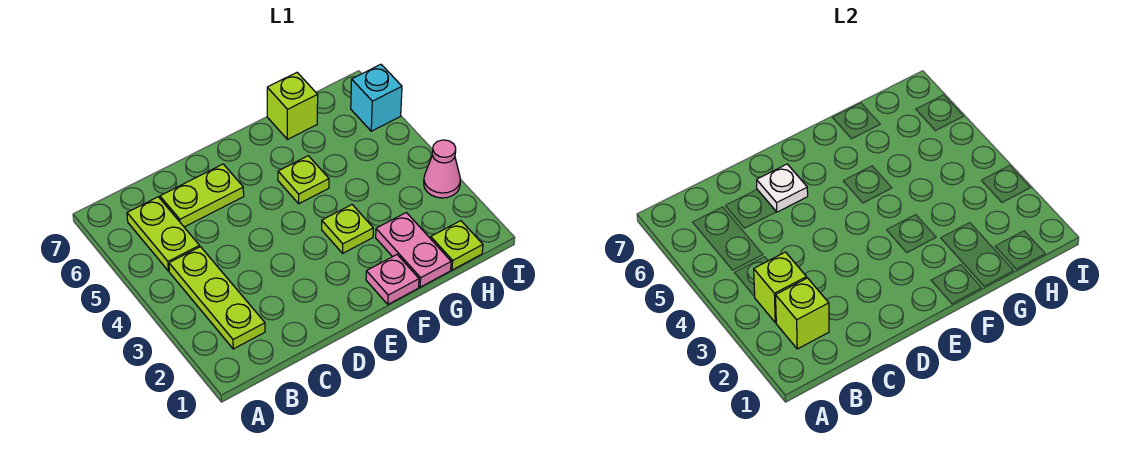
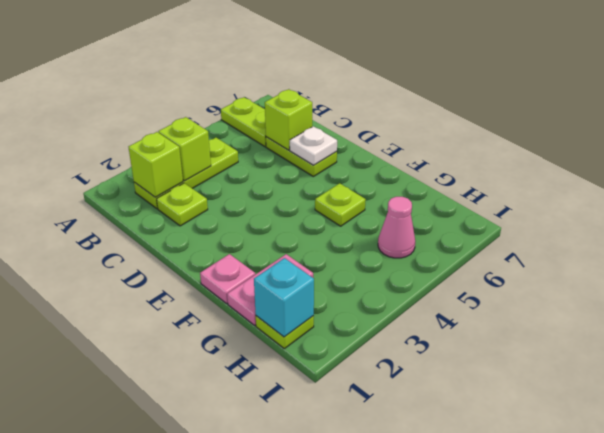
lime 1x2 plate [127,197,200,271] -> lime 1x2 plate turned to [221,97,266,147]
lime 1x1 plate [322,205,373,253] -> lime 1x1 plate moved to [157,183,208,226]
lime 1x1 brick [267,72,318,139] -> lime 1x1 brick moved to [265,89,312,150]
pink 1x1 cone [424,140,461,198] -> pink 1x1 cone moved to [378,197,415,258]
cyan 1x1 brick [351,64,402,131] -> cyan 1x1 brick moved to [254,258,314,337]

